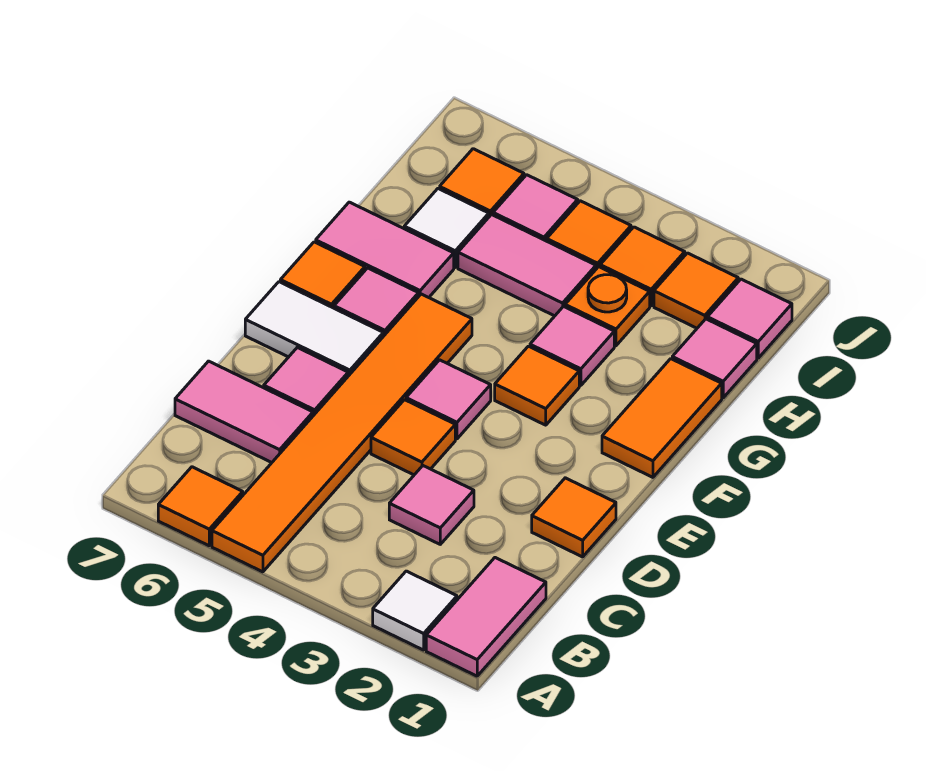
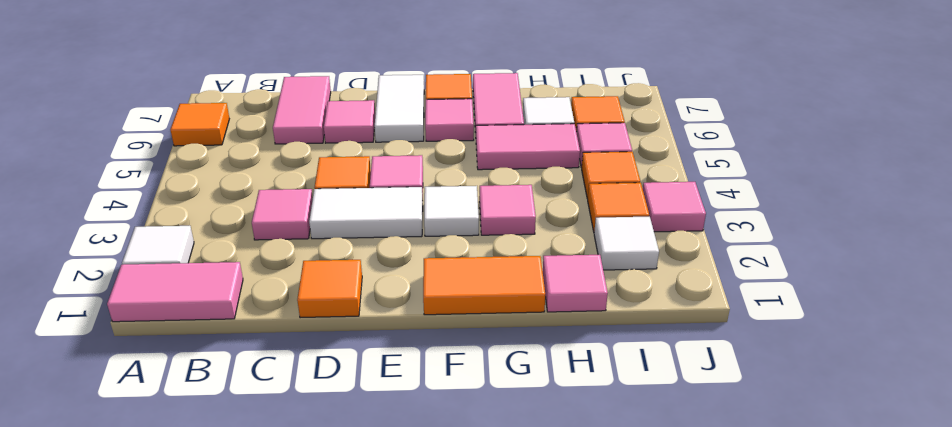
orange 1x6 tile [212,294,472,572] -> none
none -> white 1x2 tile [309,187,423,239]
orange 1x1 tile [495,346,579,425] -> white 1x1 tile [424,186,479,236]
orange 1x1 plate [565,267,650,346] -> none
pink 1x2 tile [458,215,596,316] -> pink 1x2 tile turned to [476,124,580,170]
pink 1x1 tile [707,279,792,358] -> pink 1x1 tile moved to [643,182,706,232]
orange 1x1 tile [654,253,738,328] -> white 1x1 tile [594,217,659,270]

